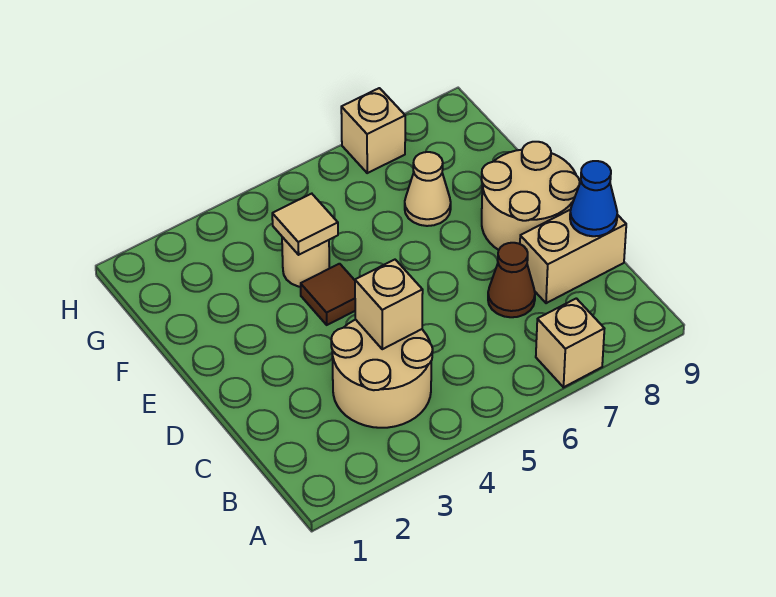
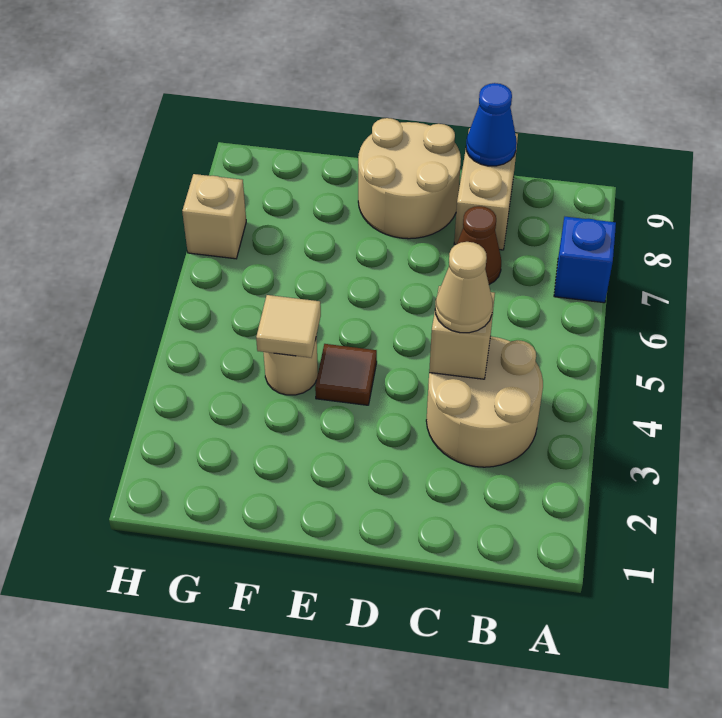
tan 1x1 brick [536,298,604,387] -> blue 1x1 brick [554,217,616,303]
tan 1x1 cone [405,152,451,226] -> tan 1x1 cone moved to [435,242,493,333]

